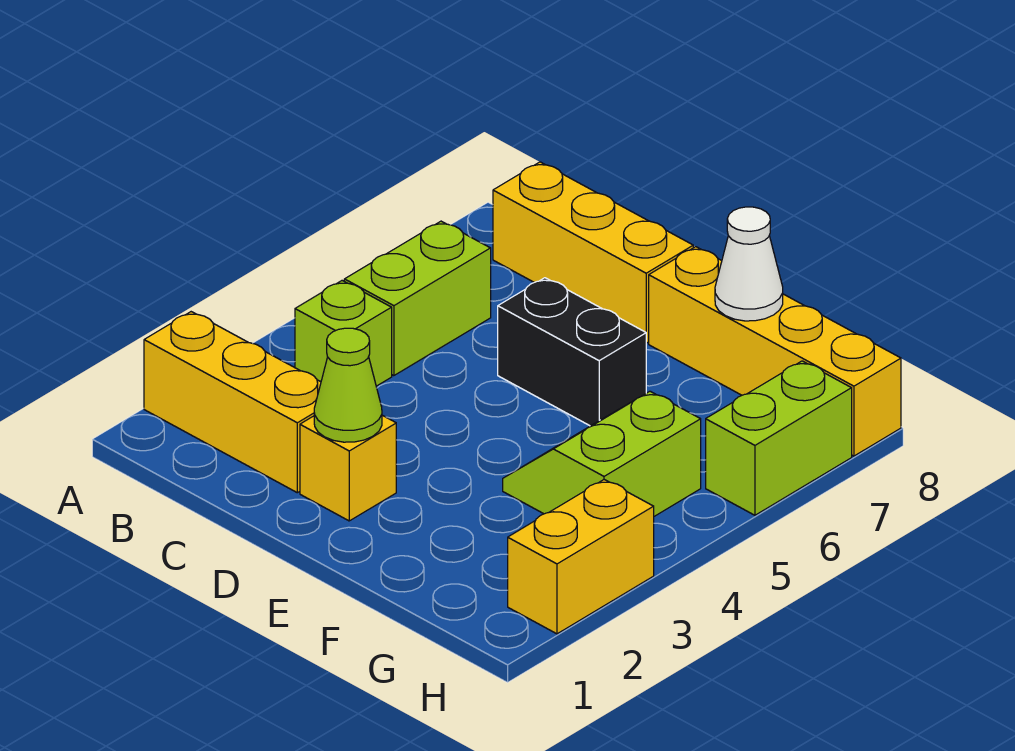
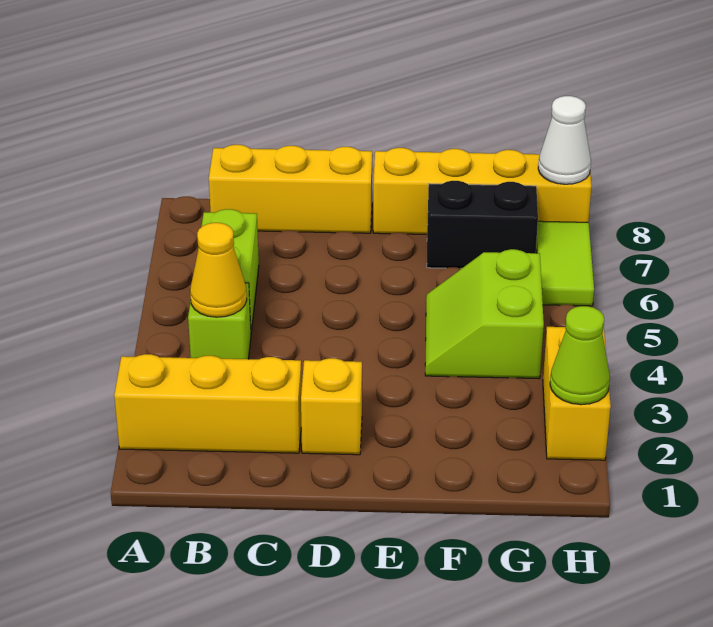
none -> yellow 1x1 cone [190,223,247,317]
lime 1x1 cone [314,328,382,442] -> lime 1x1 cone moved to [550,306,610,405]
black 1x2 brick [498,278,646,426] -> black 1x2 brick moved to [427,181,538,268]
white 1x1 cone [715,207,783,321] -> white 1x1 cone moved to [538,96,591,184]
lime 1x2 brick [706,361,852,515] -> lime 1x2 tile [536,221,594,306]

